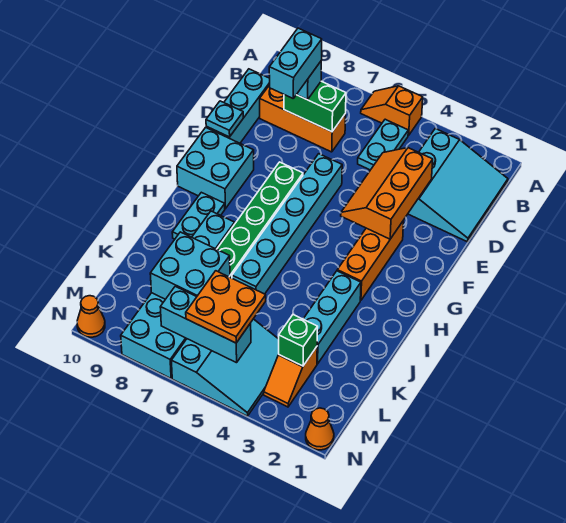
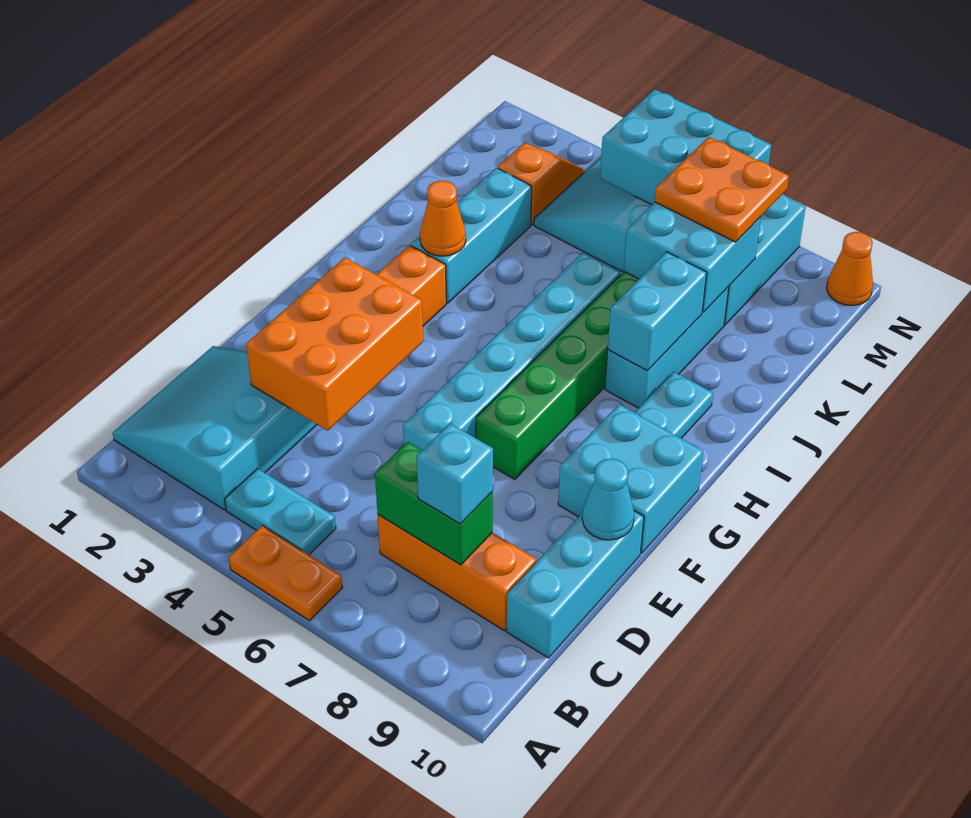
orange 1x2 slope [361,86,423,135] -> orange 1x2 plate [229,525,343,621]
cyan 1x2 plate [358,119,408,170] -> cyan 1x2 plate turned to [225,469,336,555]
cyan 1x2 brick [269,28,322,98] -> cyan 1x2 brick moved to [608,252,707,371]
orange 2x3 slope [341,148,433,239] -> orange 2x3 brick [246,258,423,431]
cyan 1x1 plate [206,101,243,137] -> cyan 1x1 cone [582,459,634,540]
green 1x1 brick [279,315,318,366] -> none
orange 2x2 plate [186,271,266,343] -> orange 2x2 plate moved to [655,137,789,242]
cyan 1x3 brick [160,286,251,363] -> cyan 2x3 brick [600,89,771,205]
orange 1x1 cone [306,408,334,450] -> orange 1x1 cone moved to [420,181,466,256]

